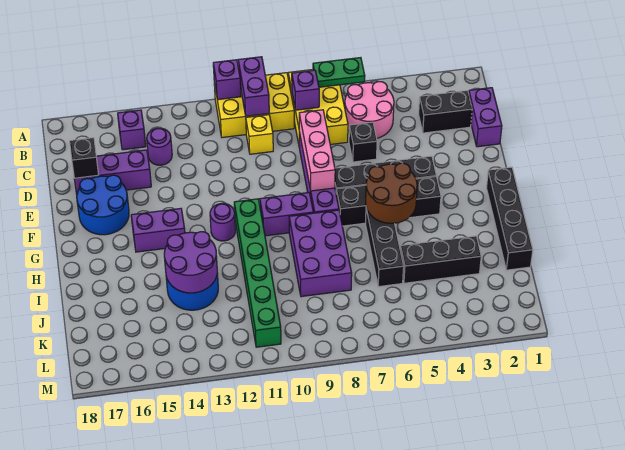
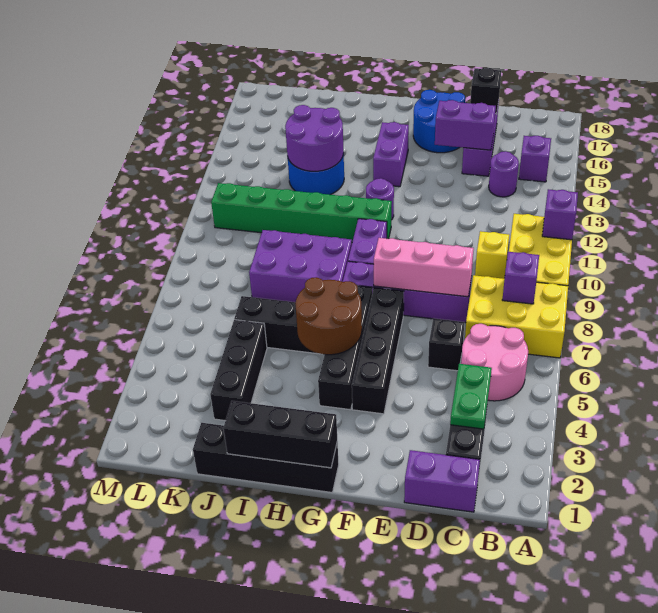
green 1x2 plate [313,58,365,87] -> green 1x2 plate moved to [450,364,492,429]
purple 1x2 brick [238,57,269,116] -> purple 1x2 brick moved to [435,100,496,150]
none -> black 1x3 brick [223,401,337,468]

